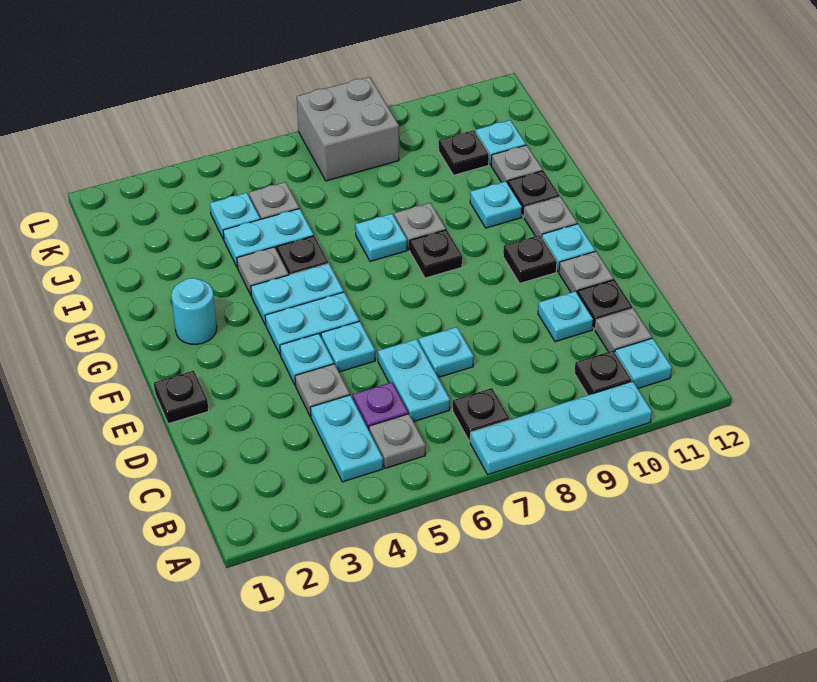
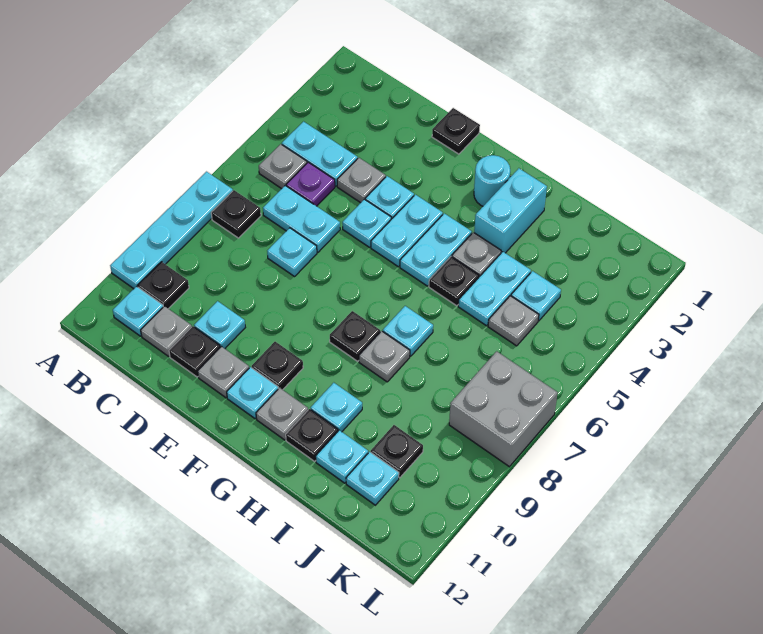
none -> cyan 1x2 brick [474,168,547,253]
grey 1x1 plate [491,145,543,183] -> cyan 1x1 plate [316,430,368,483]

